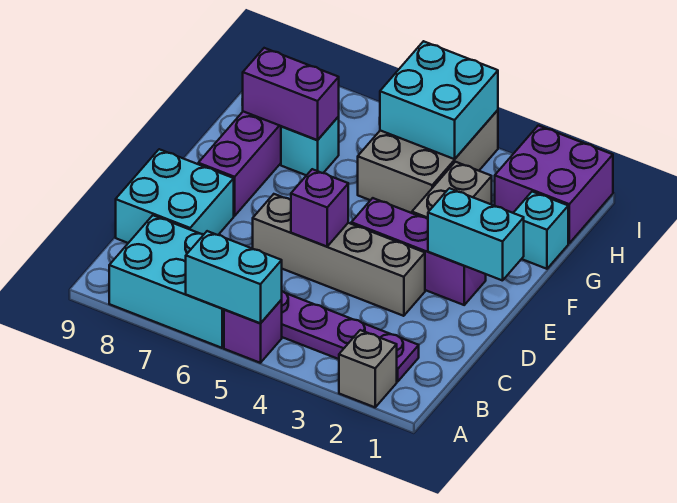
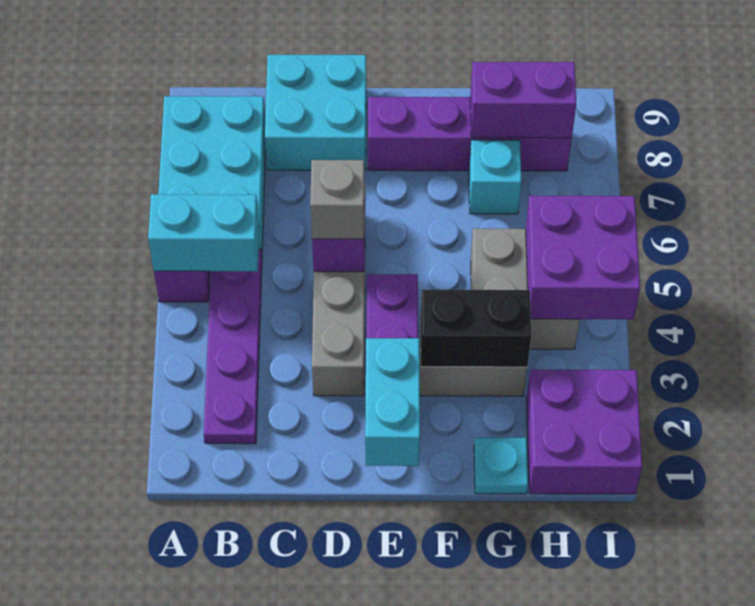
grey 1x1 brick [339,330,397,407] -> grey 1x1 brick moved to [310,160,364,239]
cyan 1x2 brick [186,231,282,323] -> cyan 1x2 brick turned to [148,194,259,271]
none -> black 1x2 brick [421,290,531,367]
cyan 1x1 brick [514,192,568,269] -> cyan 1x1 plate [474,438,528,494]
grey 2x3 brick [358,110,498,213] -> grey 2x2 brick [471,229,580,349]
purple 1x2 brick [243,48,339,140] -> purple 1x2 brick turned to [470,62,576,138]
cyan 2x2 brick [380,41,498,159] -> purple 2x2 brick [526,196,640,319]

